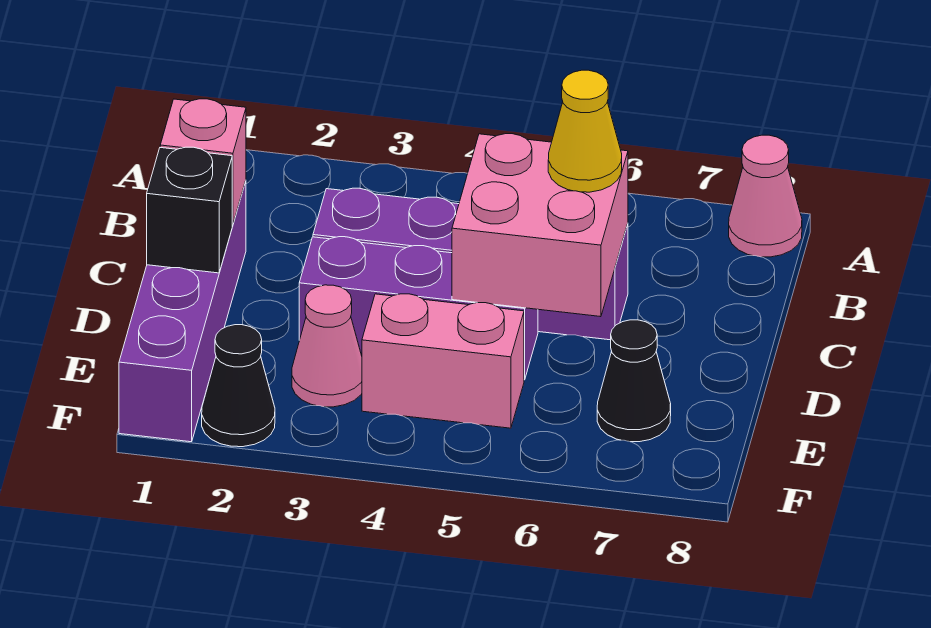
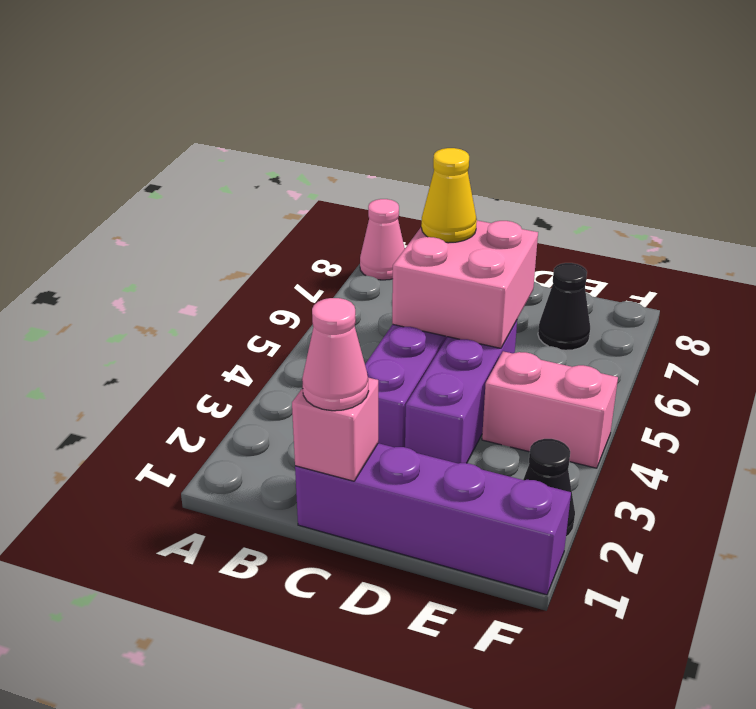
black 1x1 brick [147,147,232,273] -> none
pink 1x1 cone [292,285,362,407] -> pink 1x1 cone moved to [302,298,369,411]
pink 1x2 brick [362,294,524,428] -> pink 1x2 brick turned to [482,351,618,468]

